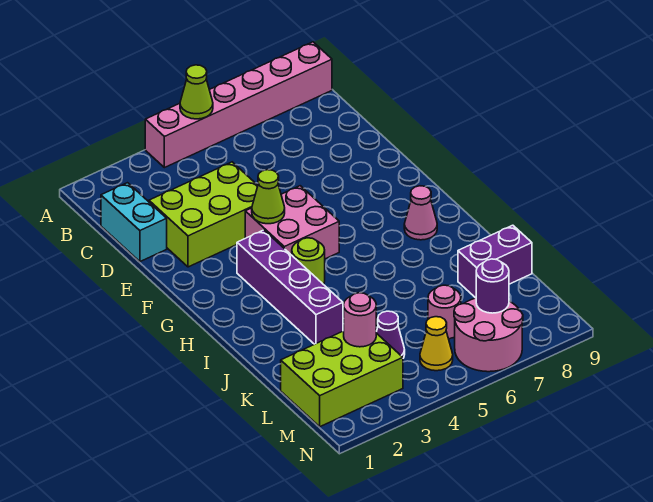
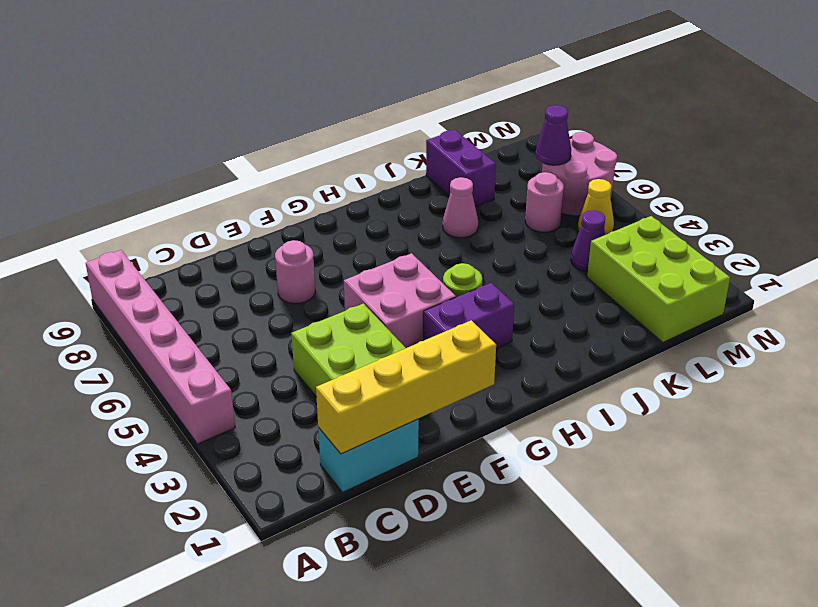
lime 1x1 cone [180,65,213,119] -> none
none -> yellow 1x4 brick [316,320,496,454]
lime 1x1 cone [252,170,285,224] -> none
purple 1x4 brick [237,230,343,344] -> purple 1x2 brick [423,283,514,348]
pink 1x1 cone [404,186,437,240] -> pink 1x1 cone moved to [443,177,478,238]
pink 1x1 round brick [344,293,376,347] -> pink 1x1 round brick moved to [275,240,315,304]
purple 1x1 round brick [476,259,509,313] -> purple 1x1 cone [536,105,571,165]

